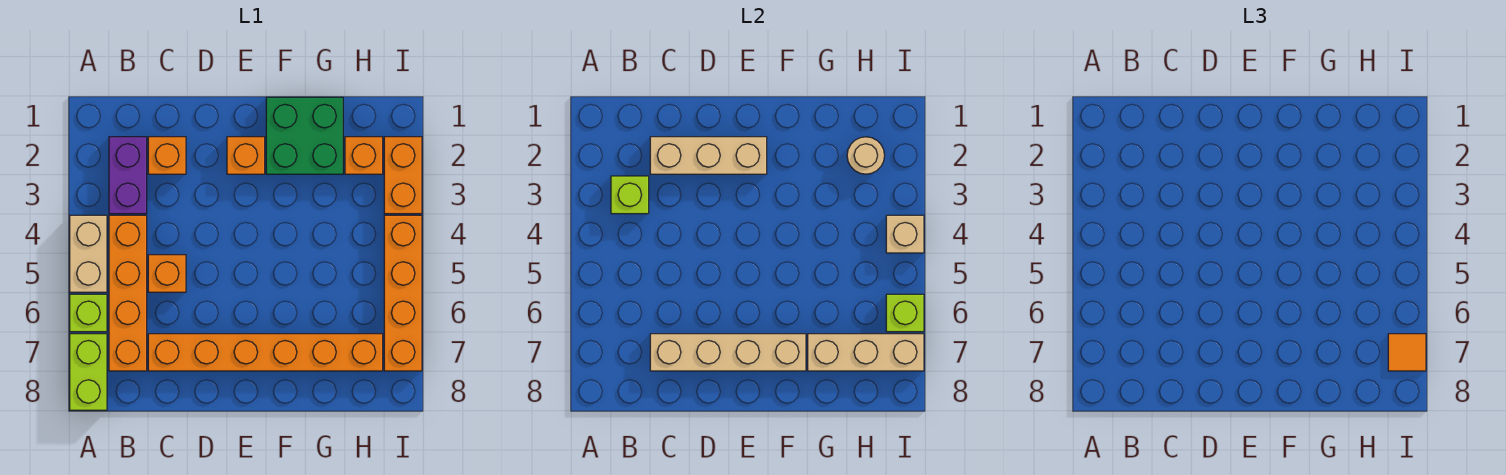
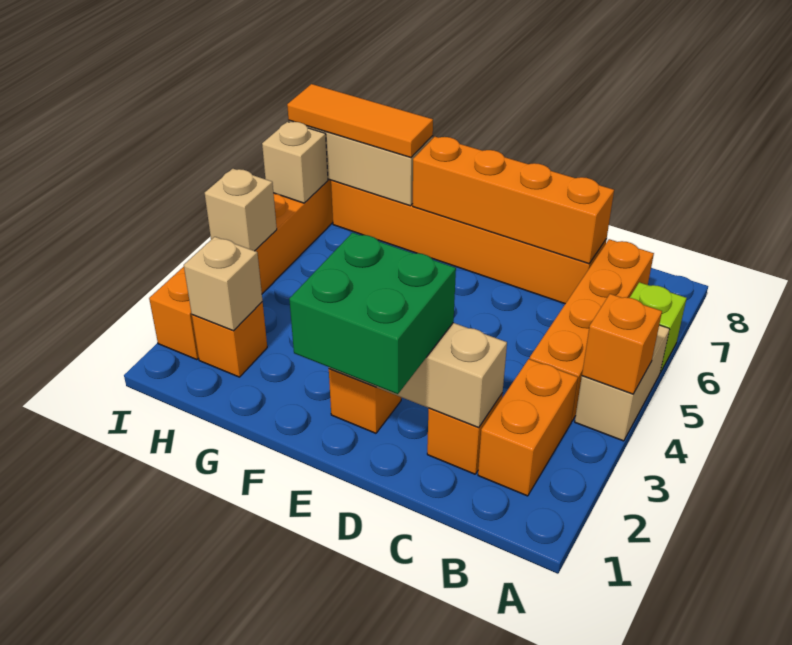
lime 1x2 brick [70,334,107,410] -> none
purple 1x2 brick [109,137,147,214] -> orange 1x2 brick [478,359,578,496]
lime 1x1 brick [611,176,649,214] -> none
orange 1x1 brick [148,255,186,292] -> orange 1x1 brick moved to [582,294,662,394]
tan 1x4 brick [650,334,806,371] -> orange 1x4 brick [413,137,614,264]
green 2x2 brick [266,97,343,174] -> green 2x2 brick moved to [289,233,456,394]
tan 1x1 round brick [847,137,885,174] -> tan 1x1 brick [184,237,262,331]
lime 1x1 brick [886,294,924,332] -> tan 1x1 brick [262,122,328,203]
orange 1x1 tile [1388,334,1426,371] -> orange 1x3 tile [287,84,433,158]

